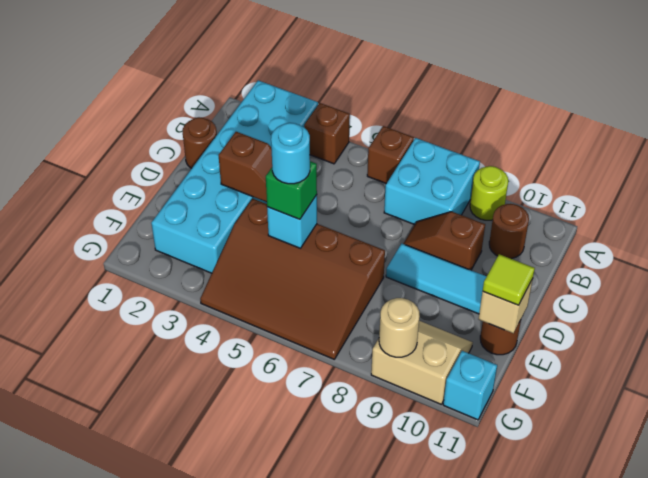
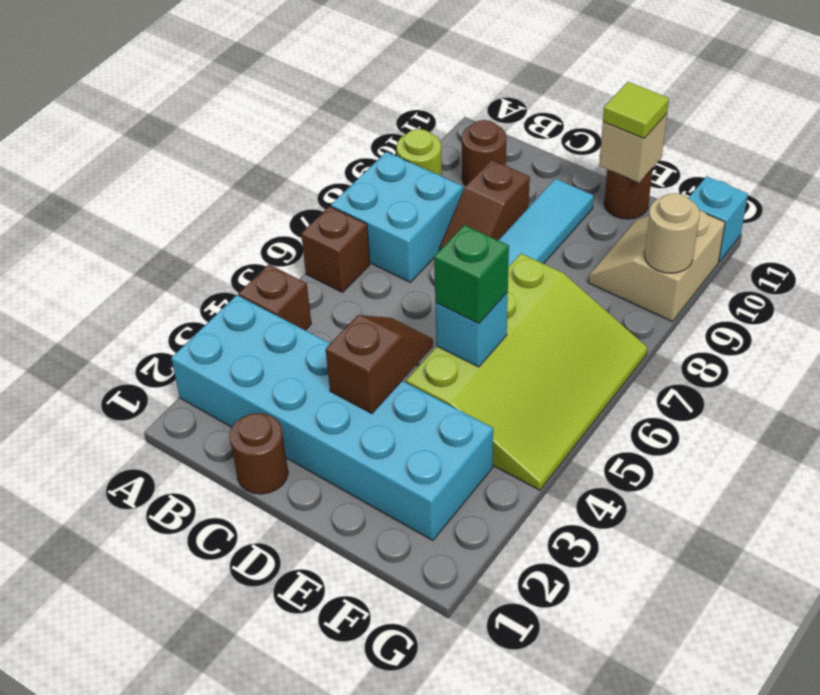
brown 3x4 slope [200,199,385,359] -> lime 3x4 slope [406,254,647,490]
cyan 1x1 round brick [271,123,310,184] -> none

